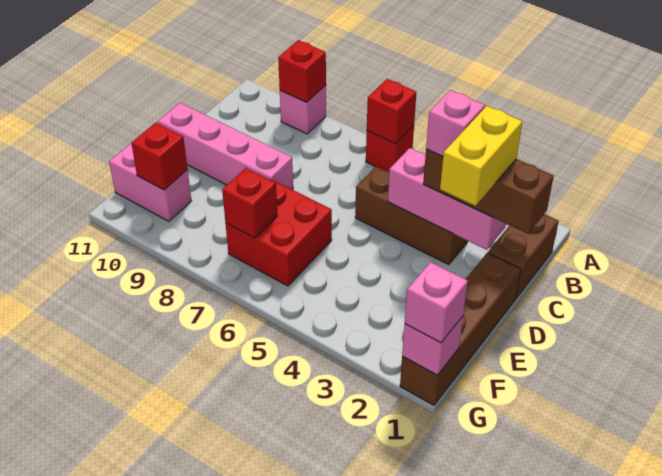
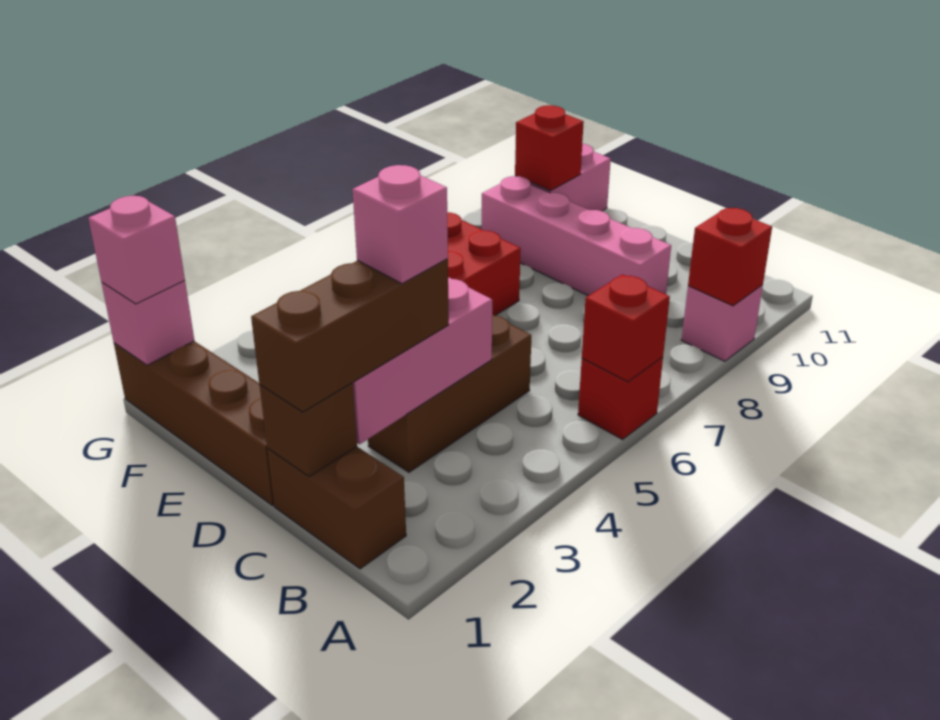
none -> brown 1x1 brick [260,383,357,477]
yellow 1x2 brick [440,106,522,206] -> none
pink 1x4 brick [158,103,293,189] -> pink 1x4 brick turned to [482,176,671,296]
red 1x1 brick [222,168,278,238] -> none

